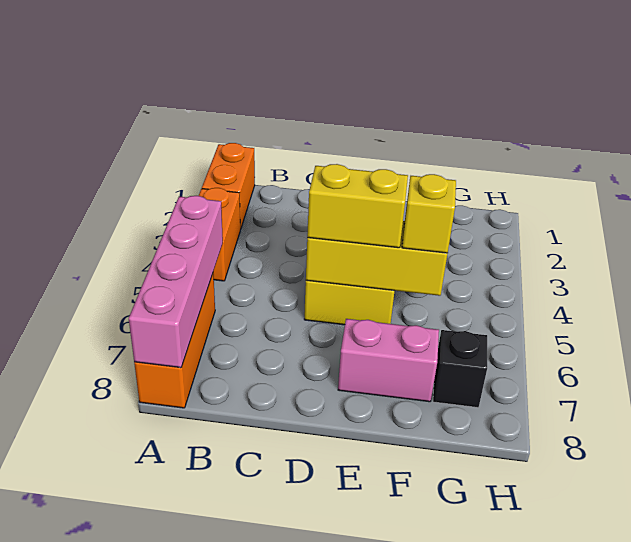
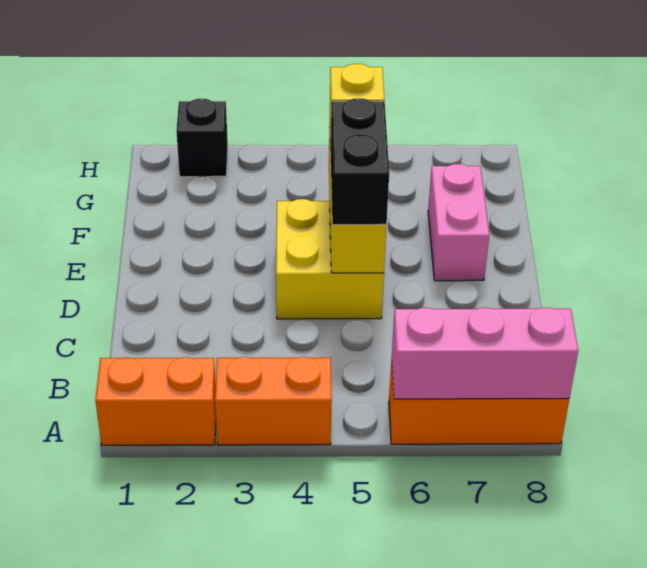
pink 1x4 brick [129,196,223,368] -> pink 1x3 brick [392,308,578,399]
yellow 1x2 brick [307,164,408,248] -> black 1x2 brick [330,98,389,225]
black 1x1 brick [433,330,487,408] -> black 1x1 brick moved to [176,98,228,177]

